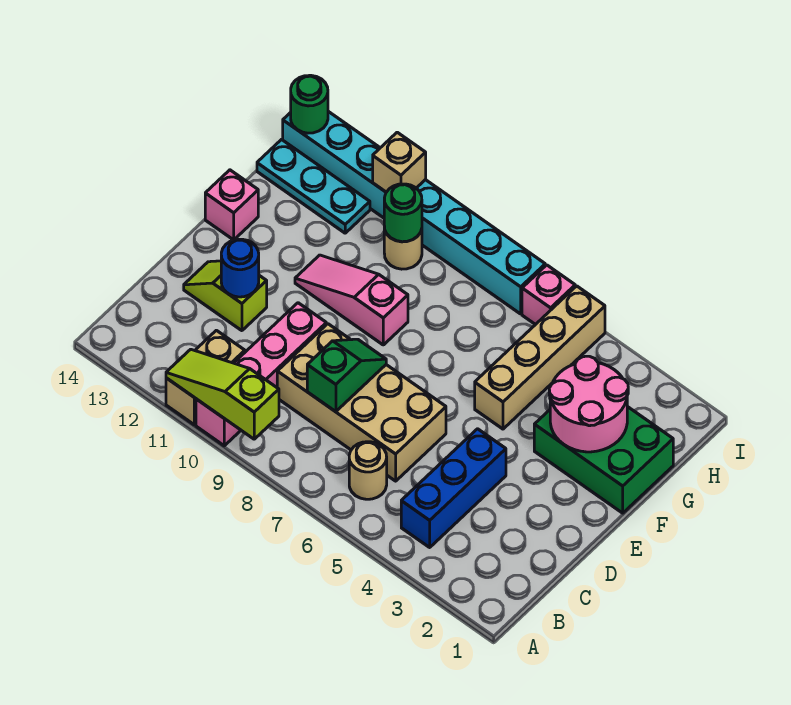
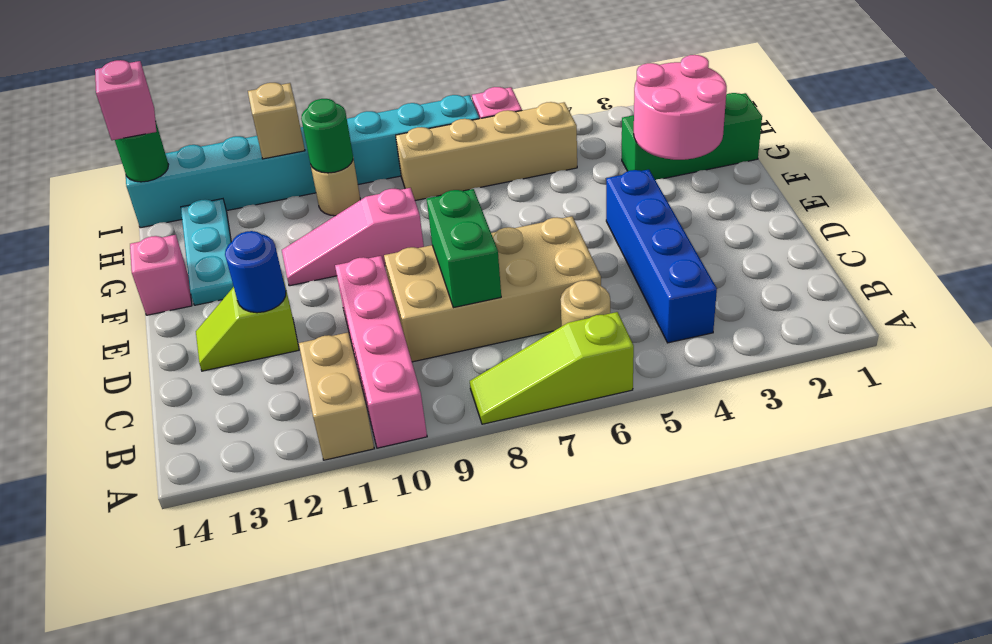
lime 1x3 slope [166,349,279,439] -> lime 1x3 slope moved to [470,312,634,424]
blue 1x3 brick [401,429,506,547] -> blue 1x4 brick [606,169,717,343]
green 1x2 slope [307,339,386,412] -> green 1x2 brick [427,189,501,308]
green 2x3 brick [534,407,673,513] -> green 1x3 brick [621,93,762,180]
tan 1x4 brick [475,286,605,429] -> tan 1x4 brick turned to [396,102,577,201]
cyan 1x3 plate [257,140,370,233] -> cyan 1x3 plate turned to [181,199,234,305]
none -> pink 1x1 brick [95,60,156,140]

